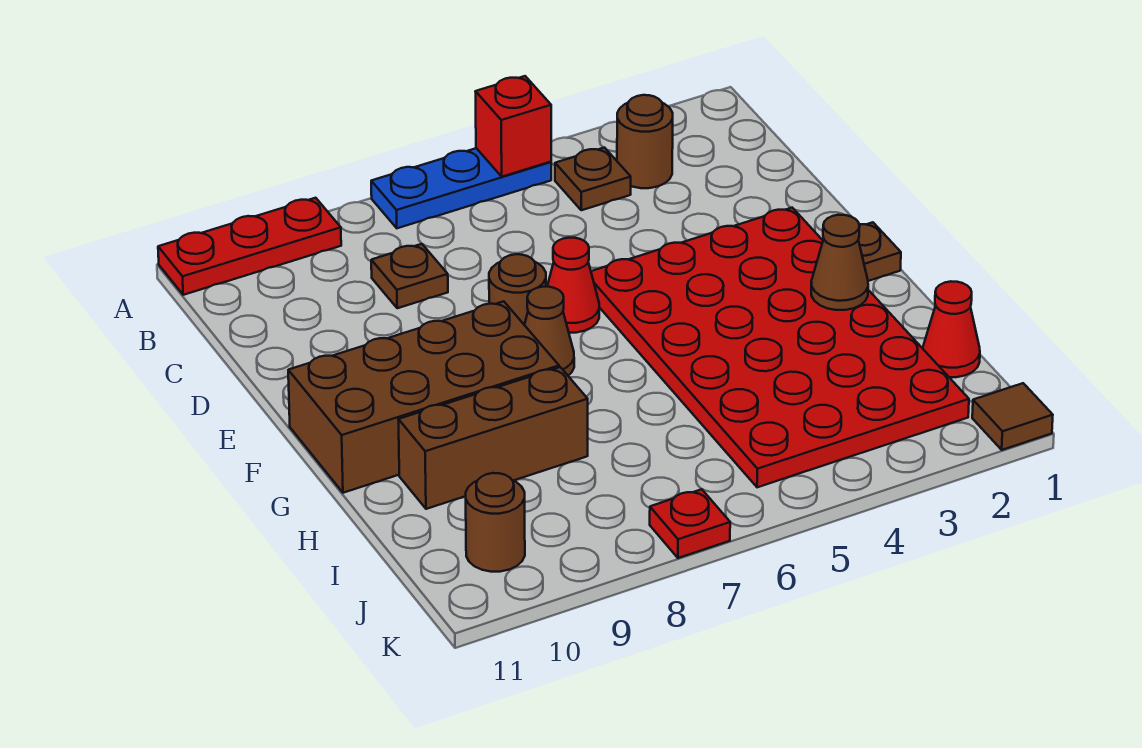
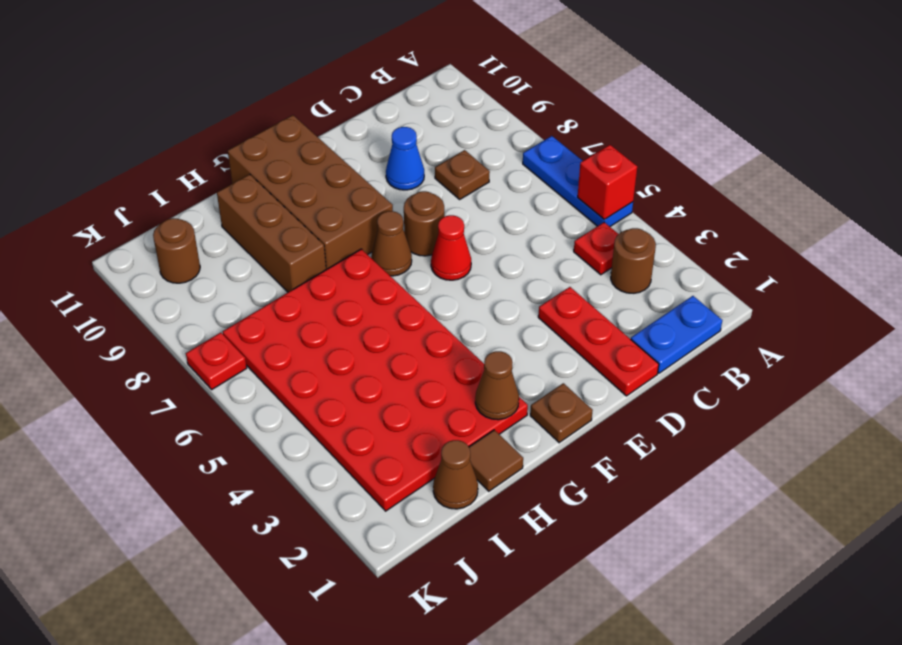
red 1x3 plate [158,198,341,295] -> red 1x3 plate moved to [538,287,659,396]
none -> blue 1x2 plate [631,296,722,373]
brown 1x1 plate [555,148,631,210] -> red 1x1 plate [574,222,618,275]
none -> blue 1x1 cone [386,127,424,190]
red 4x6 plate [591,208,969,487] -> red 4x6 plate turned to [223,249,528,511]
red 1x1 cone [923,281,980,377] -> brown 1x1 cone [433,440,478,509]
brown 1x1 tile [972,383,1053,450] -> brown 1x1 tile moved to [469,430,523,491]

